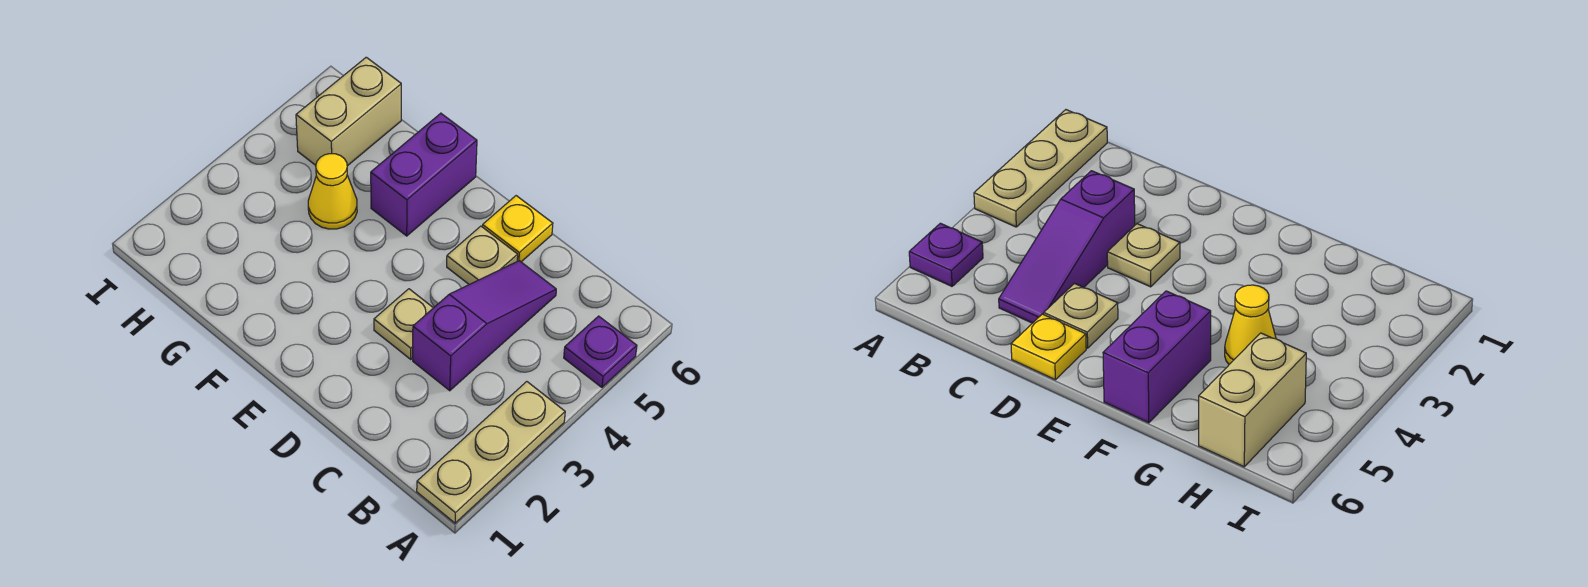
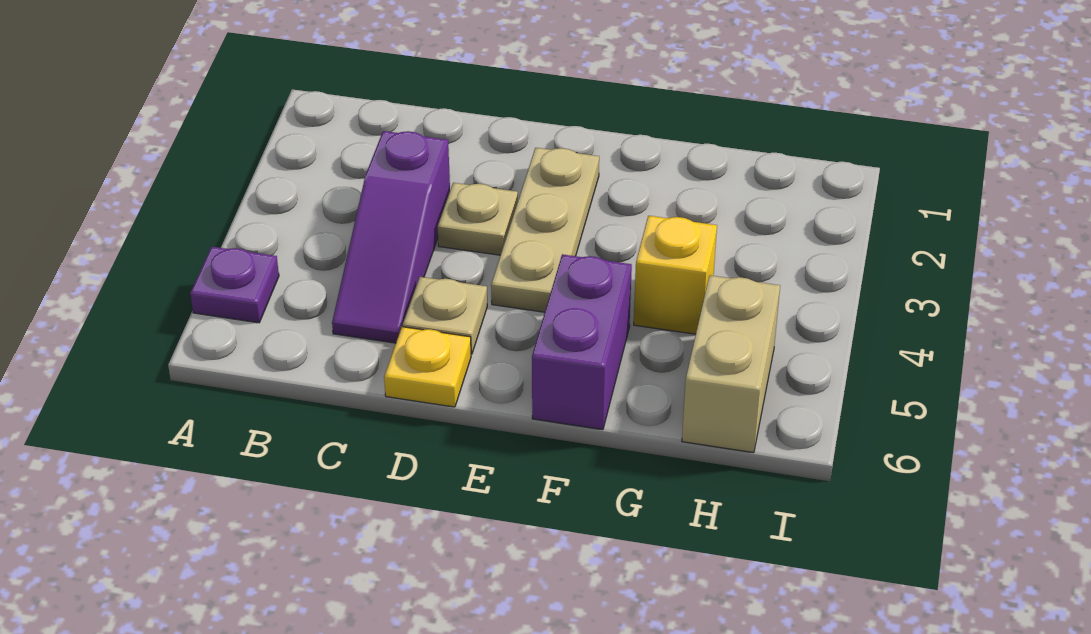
tan 1x3 plate [417,382,565,523] -> tan 1x3 plate moved to [491,148,599,312]
yellow 1x1 cone [308,154,357,229] -> yellow 1x1 brick [634,216,717,334]

